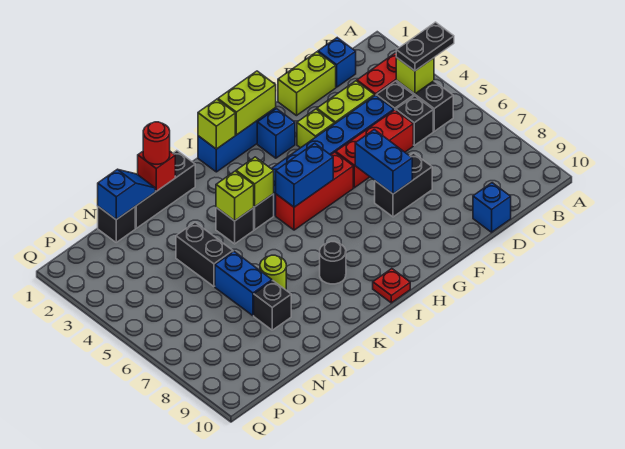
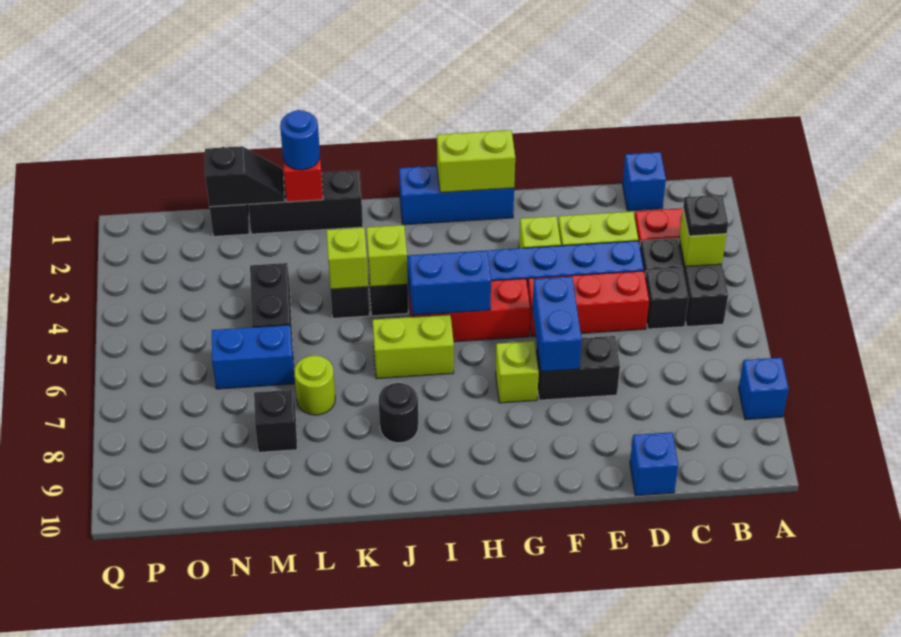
black 1x2 plate [396,22,454,71] -> black 1x1 plate [683,195,728,236]
lime 1x2 brick [278,52,336,116] -> lime 1x2 brick moved to [373,315,454,379]
blue 1x1 brick [257,109,295,158] -> blue 1x1 brick moved to [739,358,789,420]
lime 1x1 brick [198,99,235,149] -> lime 1x1 brick moved to [496,341,539,403]
red 1x1 plate [373,269,410,303] -> none
red 1x1 round brick [143,122,170,164] -> blue 1x1 round brick [280,110,320,170]
blue 1x2 slope [98,169,155,220] -> black 1x2 slope [205,146,285,207]
blue 1x2 brick [215,252,272,316] -> blue 1x2 brick turned to [212,325,294,389]

